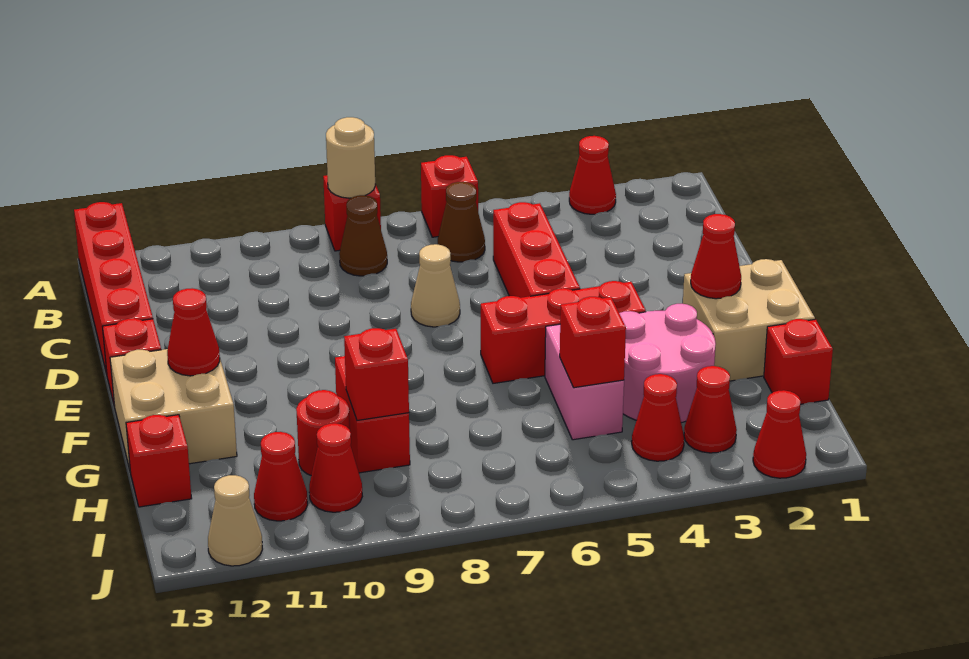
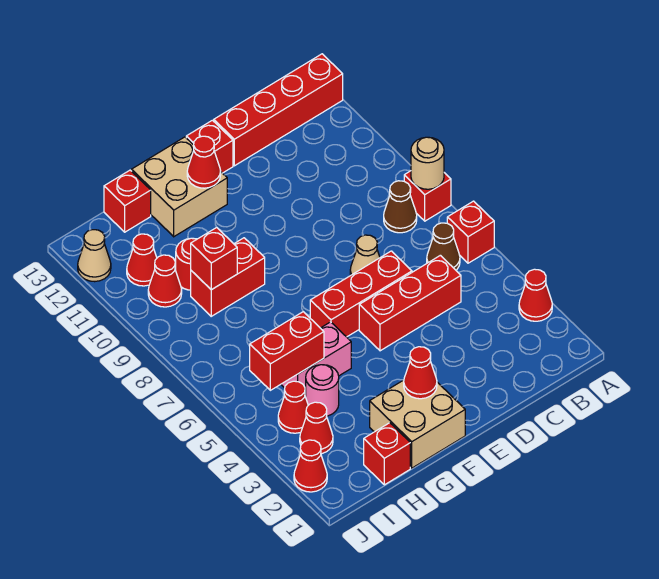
red 1x3 brick [481,281,646,383] -> red 1x3 brick turned to [310,251,412,337]
pink 2x2 round brick [619,304,716,423] -> pink 1x1 round brick [305,365,339,416]
red 1x1 brick [560,297,626,388] -> red 1x2 brick [250,312,324,390]

